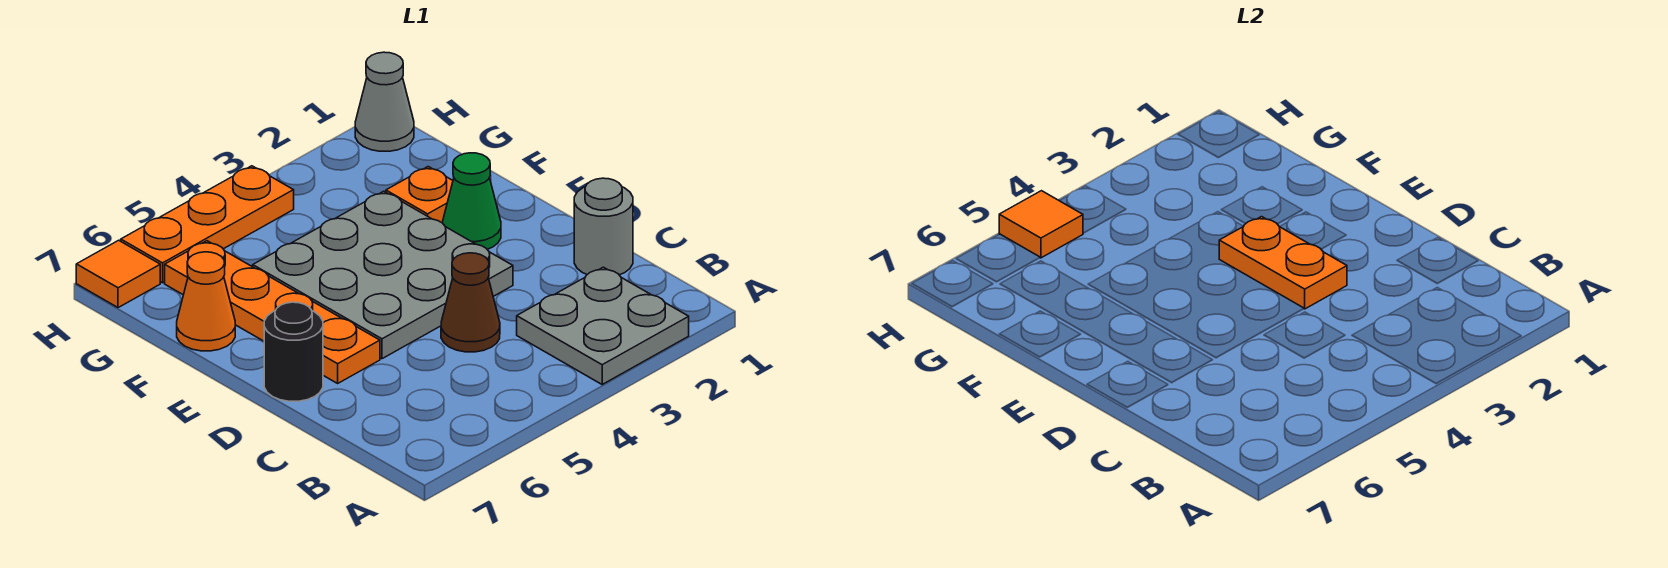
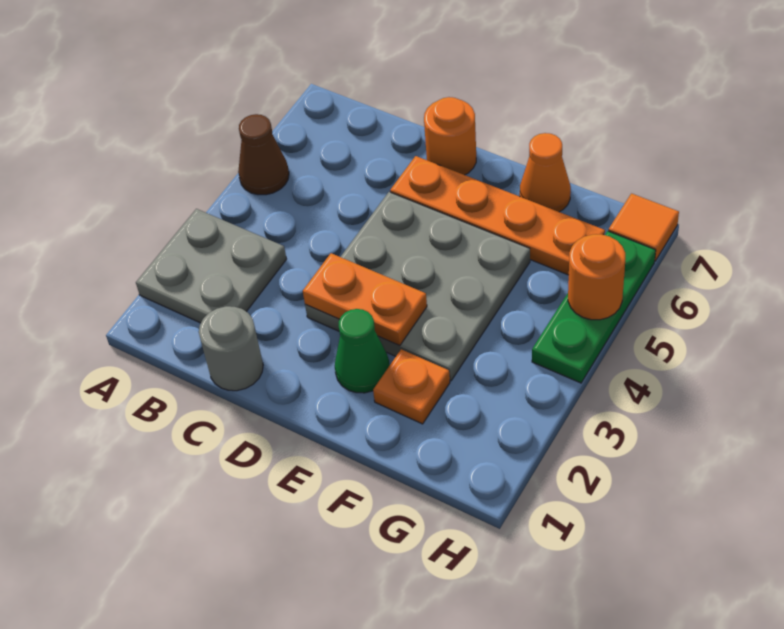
brown 1x1 cone [441,253,500,352] -> brown 1x1 cone moved to [238,114,289,195]
black 1x1 round brick [264,302,323,401] -> orange 1x1 round brick [424,97,476,175]
grey 1x1 cone [355,52,414,151] -> none
orange 1x3 plate [121,166,294,283] -> green 1x3 plate [532,231,656,383]
orange 1x1 tile [999,191,1083,258] -> orange 1x1 round brick [568,234,625,320]

